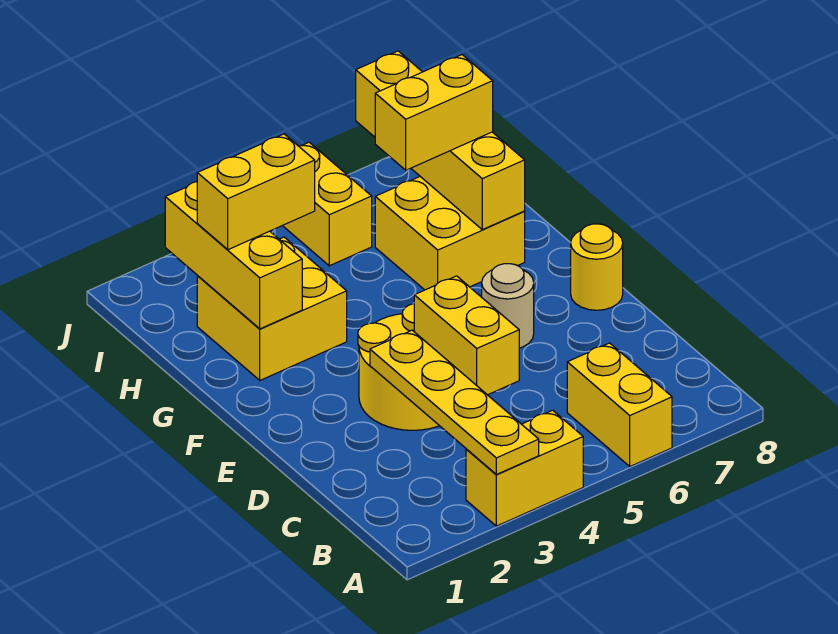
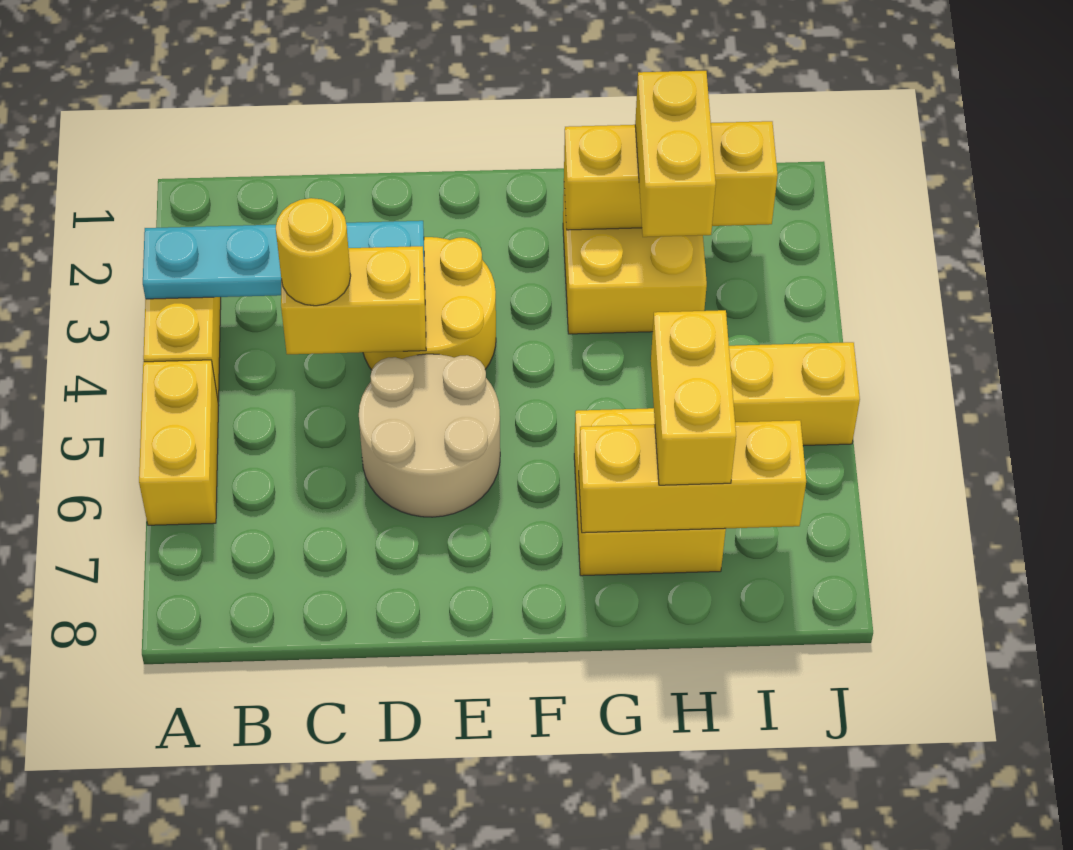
yellow 1x4 plate [370,330,539,474] -> cyan 1x4 plate [143,221,425,299]
yellow 1x2 brick [567,343,672,466] -> yellow 1x2 brick turned to [139,360,219,525]
tan 1x1 round brick [482,264,534,348] -> tan 2x2 round brick [359,354,500,517]
yellow 1x1 round brick [571,224,623,310] -> yellow 1x1 round brick moved to [276,198,351,306]
yellow 1x4 brick [356,51,525,230] -> yellow 1x3 brick [579,420,806,533]

